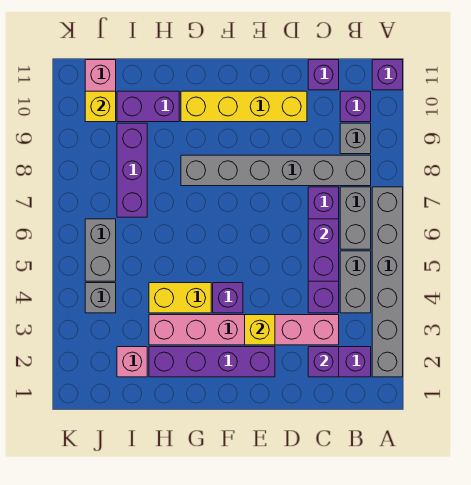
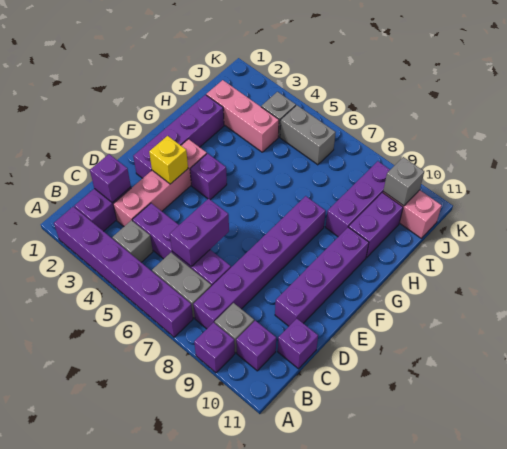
grey 1x6 brick [372,187,403,377] -> purple 1x6 brick [54,207,193,337]
purple 1x1 brick [372,60,403,90] -> purple 1x1 brick moved to [194,322,235,373]
grey 1x2 brick [340,251,371,313] -> grey 1x1 brick [112,220,153,262]
grey 1x6 brick [181,155,371,186] -> purple 1x6 brick [193,196,326,329]
pink 1x6 brick [149,315,339,345] -> pink 1x4 brick [113,139,207,226]
purple 1x2 brick [308,219,339,281] -> purple 1x2 brick turned to [170,199,229,267]
yellow 1x4 brick [181,91,307,122] -> purple 1x4 brick [275,227,369,326]
yellow 1x2 brick [149,283,211,313] -> none
pink 1x1 brick [117,347,147,377] -> pink 1x3 brick [206,80,279,152]
purple 1x3 brick [117,123,147,217] -> purple 1x3 brick turned to [326,161,390,237]
yellow 1x1 brick [85,91,116,122] -> grey 1x1 brick [383,157,424,206]

